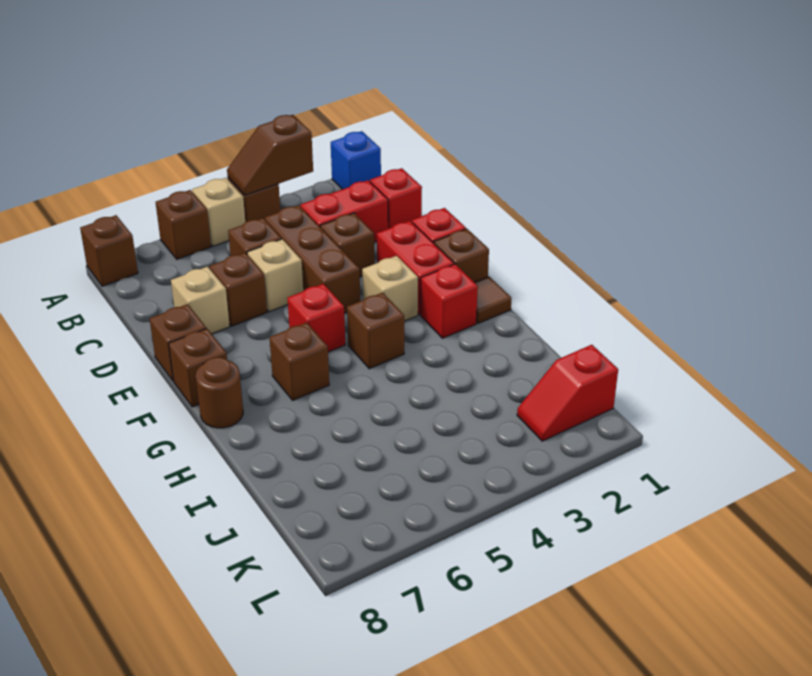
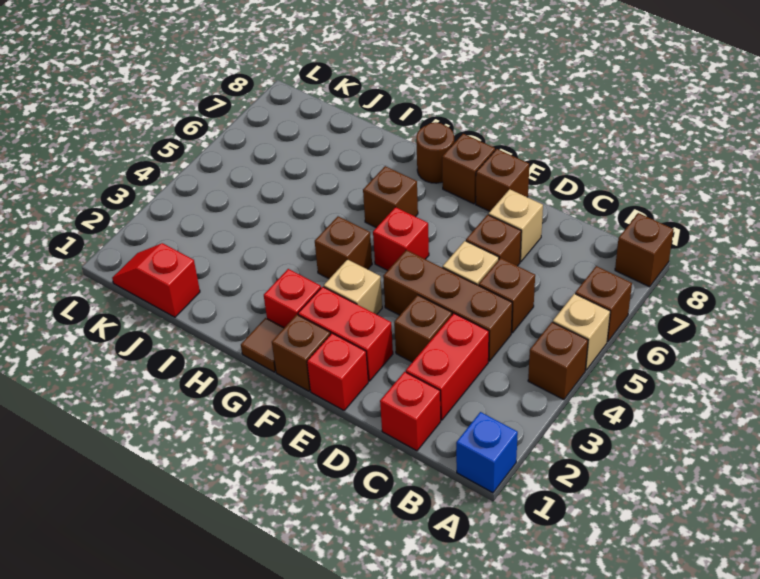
brown 1x2 slope [227,115,313,195] -> none
red 1x2 slope [517,345,618,441] -> red 1x2 slope turned to [112,243,200,317]

